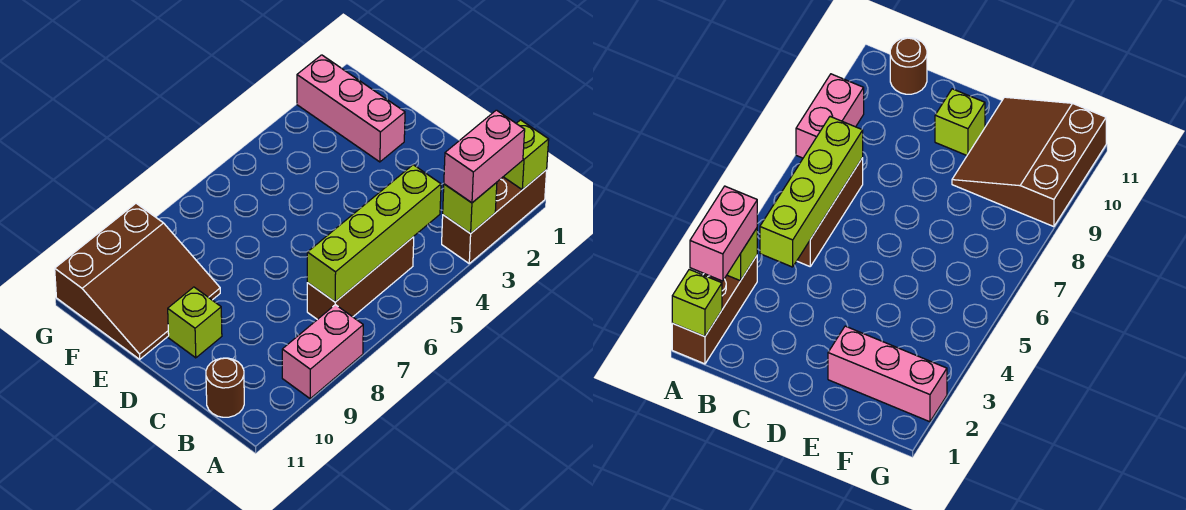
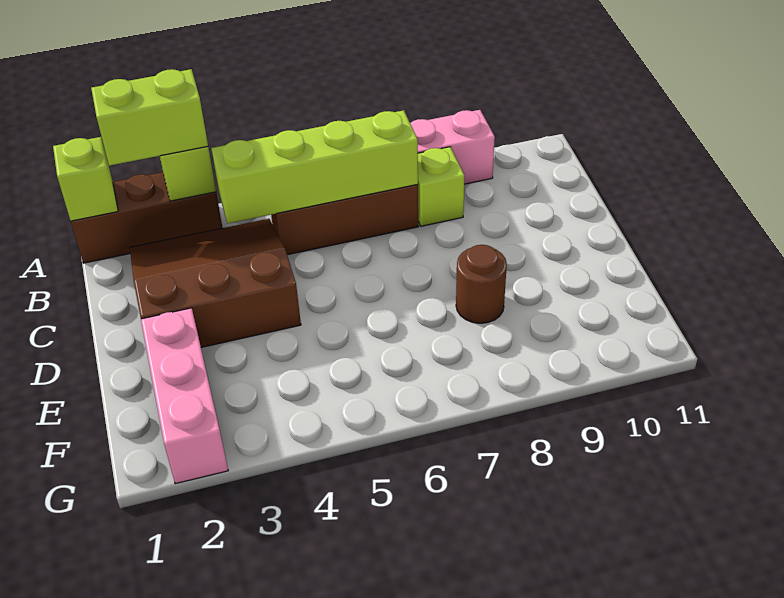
pink 1x2 brick [444,110,525,203] -> lime 1x2 brick [91,69,208,166]
brown 1x1 round brick [206,358,244,417] -> brown 1x1 round brick moved to [456,245,507,323]
lime 1x1 brick [168,287,222,358] -> lime 1x1 brick moved to [418,147,465,226]
brown 3x3 slope [55,203,220,359] -> brown 3x3 slope moved to [130,219,301,347]

